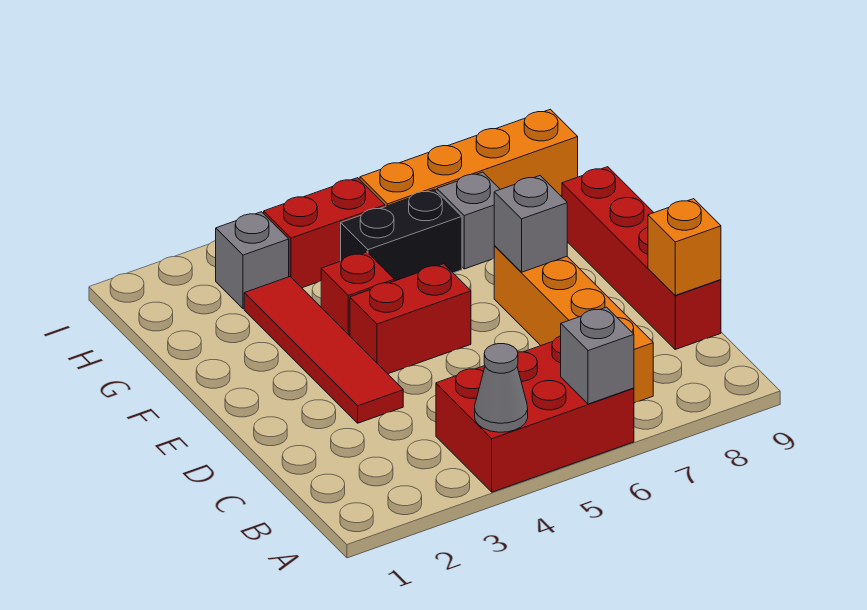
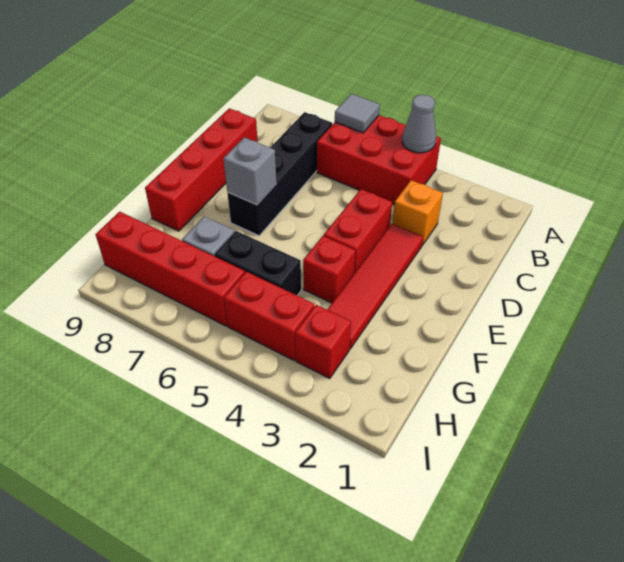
grey 1x1 brick [561,307,634,404] -> grey 1x1 tile [335,94,380,133]
orange 1x4 brick [494,246,653,403] -> black 1x4 brick [227,112,332,236]
orange 1x1 brick [648,199,721,295] -> orange 1x1 brick moved to [392,180,443,245]
red 1x2 brick [350,264,471,374] -> red 1x2 brick turned to [324,189,392,273]
grey 1x1 brick [216,212,289,309] -> red 1x1 brick [295,305,351,378]
orange 1x4 brick [360,109,578,207] -> red 1x4 brick [96,212,245,326]

